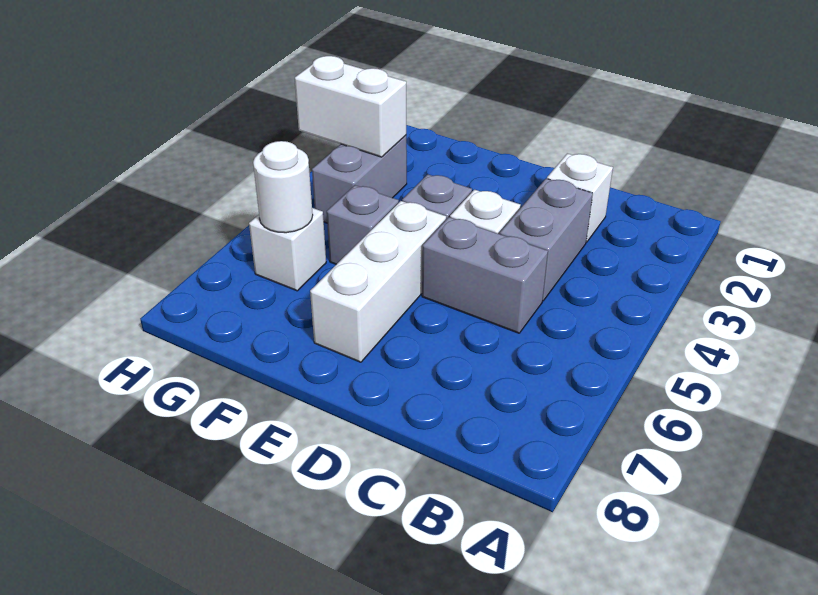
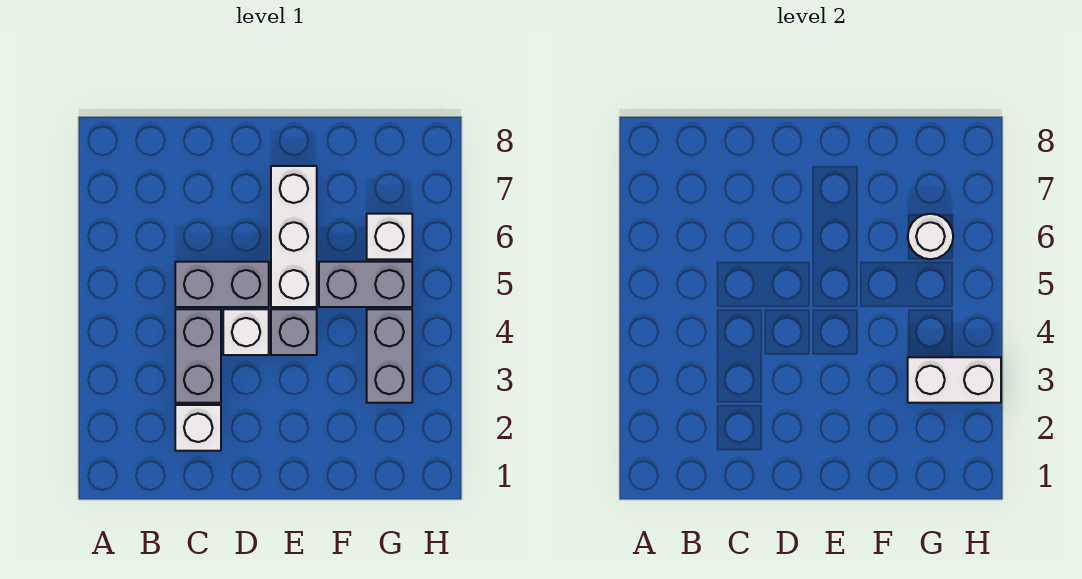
grey 1x1 brick [327,185,399,264] -> grey 1x2 brick [319,262,412,307]

